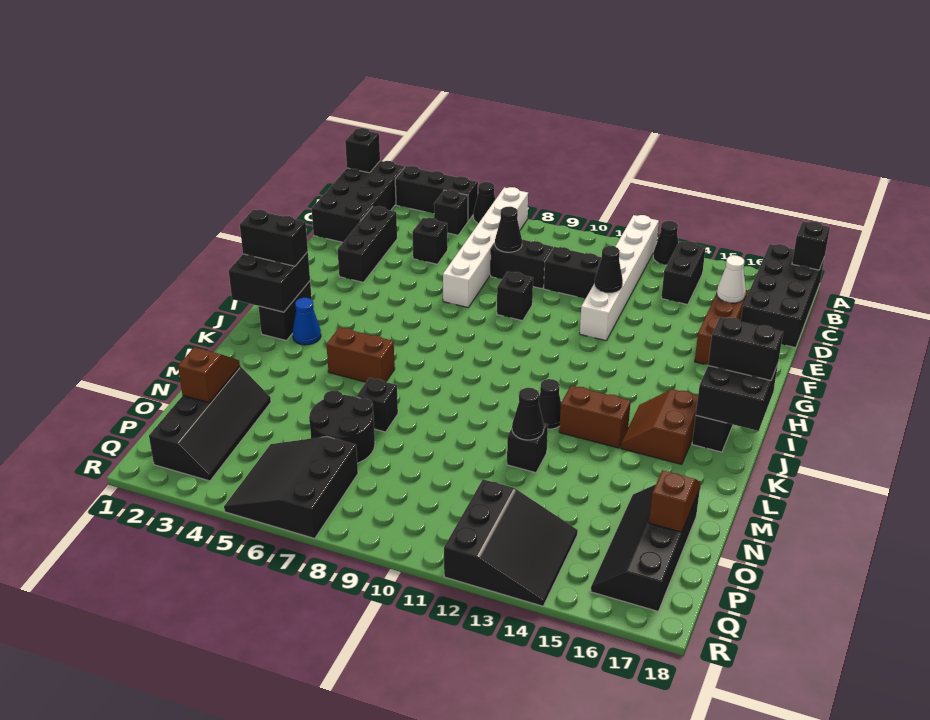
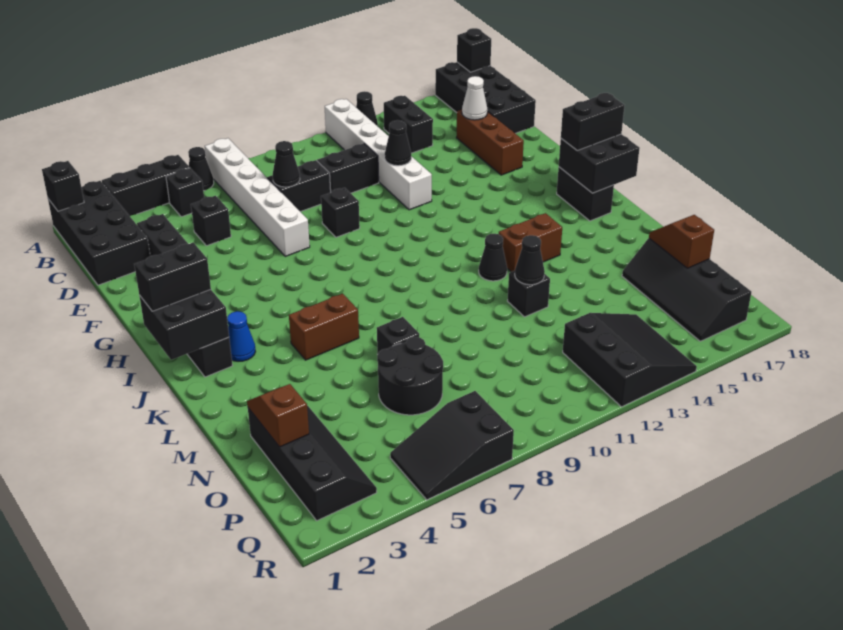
brown 2x2 slope [621,389,698,464] -> none
black 3x3 slope [224,437,358,538] -> black 2x3 slope [390,391,514,500]

